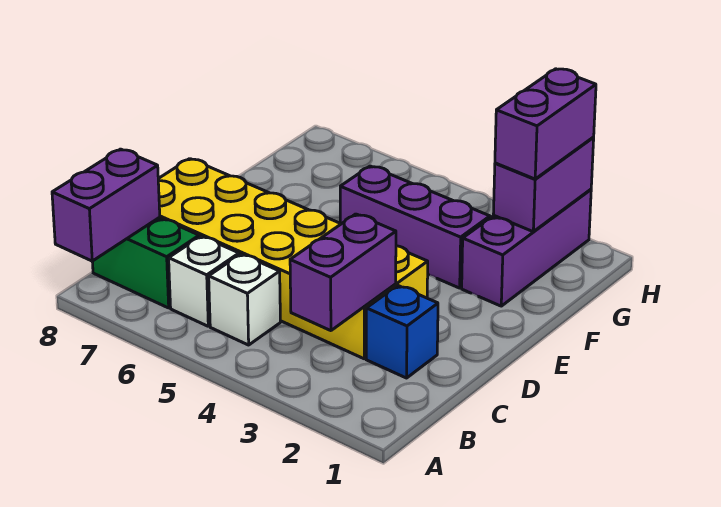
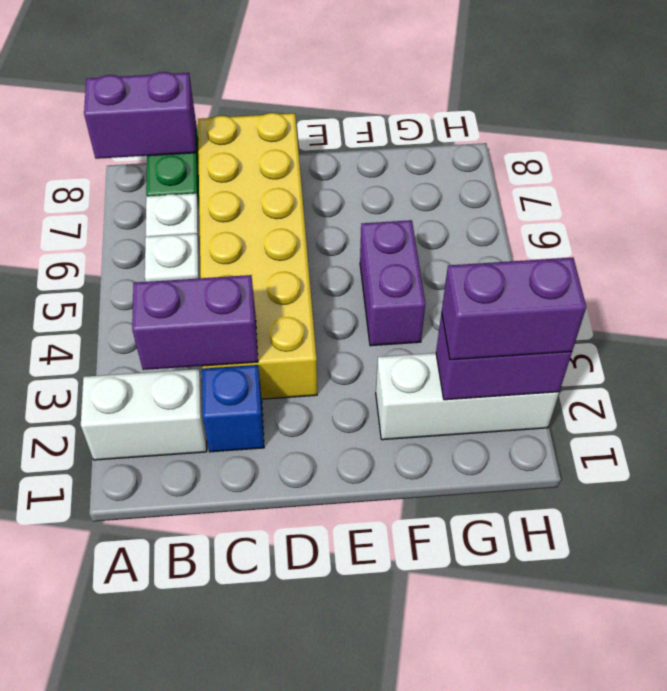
none -> white 1x2 brick [81,369,207,460]
purple 1x3 brick [462,189,591,306] -> white 1x3 brick [376,353,559,440]
purple 1x3 brick [340,166,490,288] -> purple 1x2 brick [360,220,425,346]

